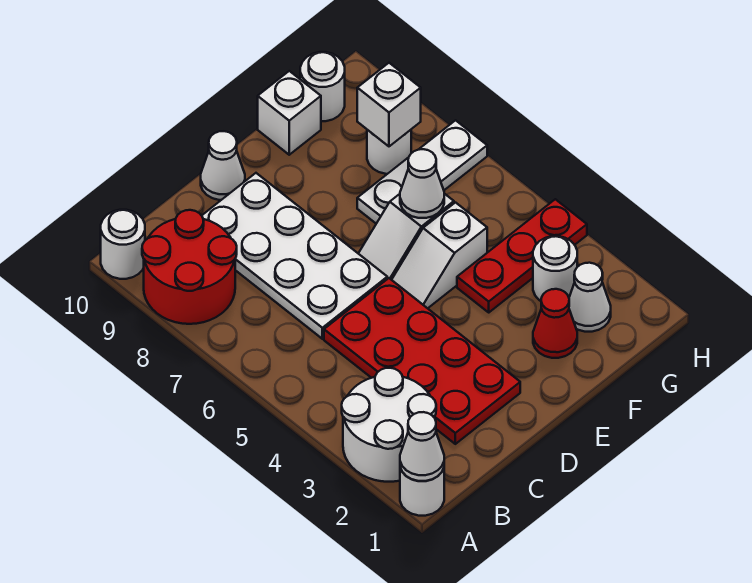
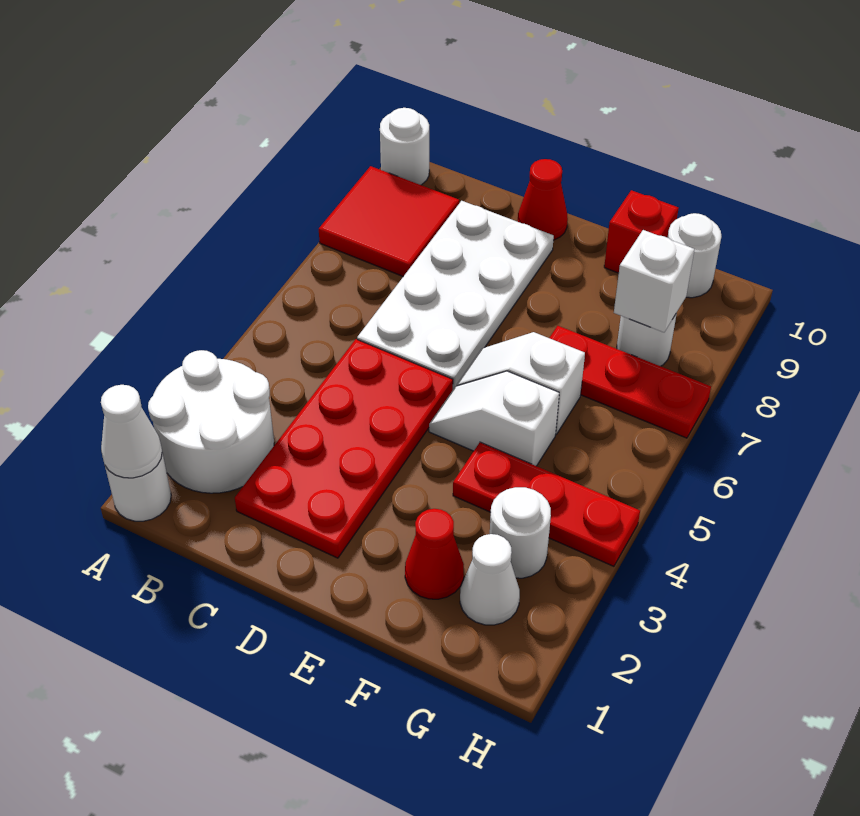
red 2x2 round brick [142,210,237,324] -> red 2x2 tile [319,166,459,276]
white 1x1 cone [201,131,245,200] -> red 1x1 cone [518,159,568,240]
white 1x1 cone [400,149,444,218] -> none
white 1x3 plate [357,120,487,224] -> red 1x3 plate [550,326,711,438]
white 1x1 brick [258,71,321,155] -> red 1x1 brick [604,190,679,273]

